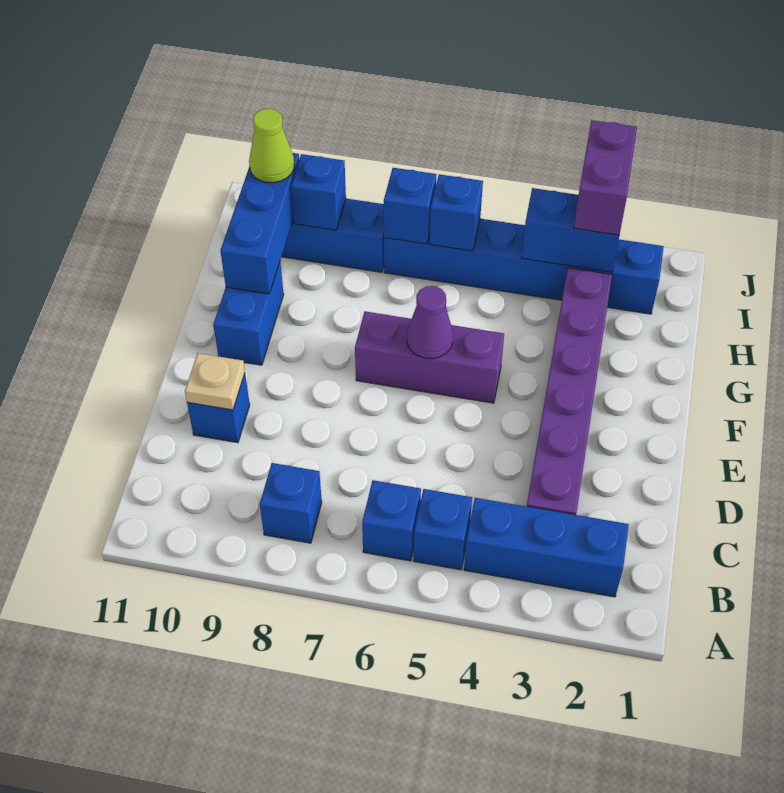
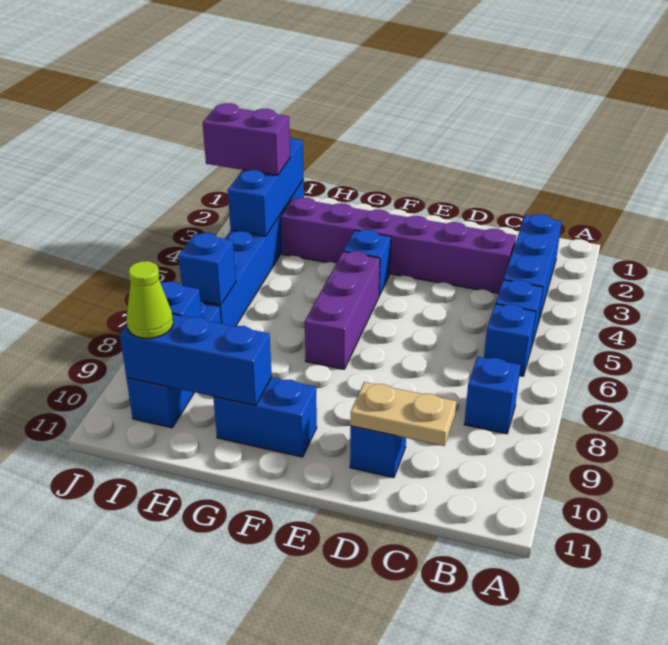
tan 1x1 plate [185,353,245,410] -> tan 1x2 plate [351,382,456,446]
purple 1x1 cone [407,286,453,359] -> none
blue 1x2 brick [522,188,619,272] -> blue 1x3 brick [228,137,304,236]
blue 1x1 brick [429,174,483,251] -> blue 1x1 brick moved to [344,230,391,296]

